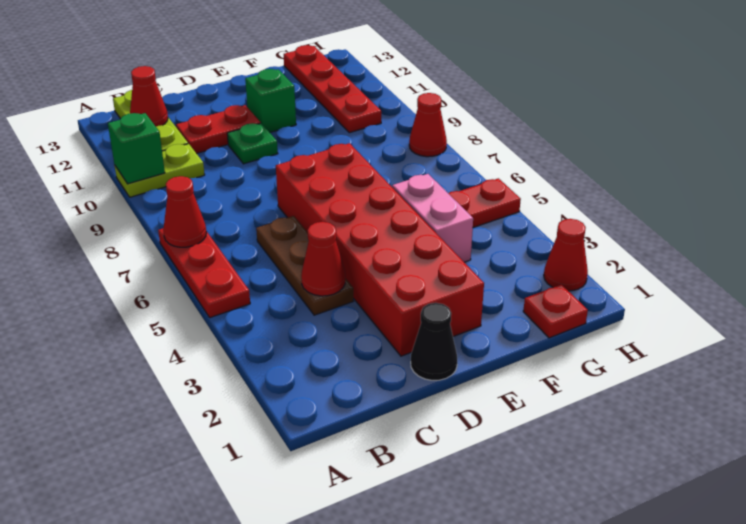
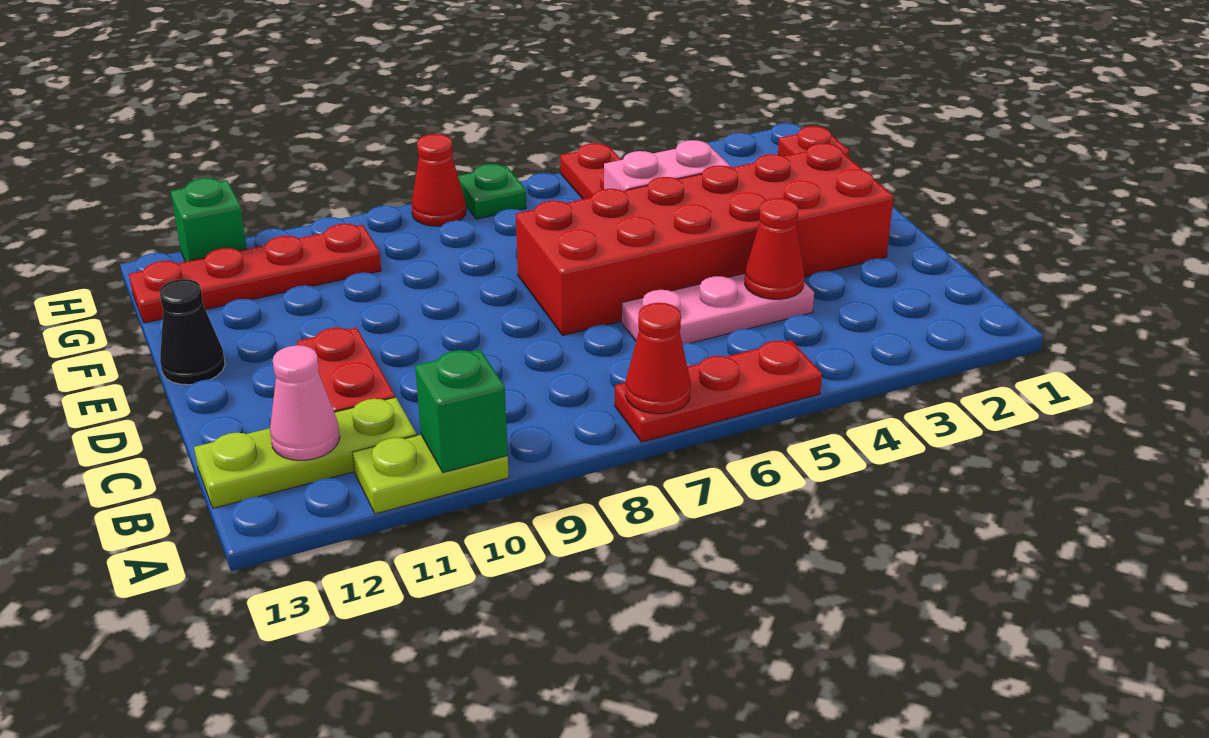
lime 1x2 plate [115,144,205,197] -> lime 1x2 plate turned to [352,435,509,514]
red 1x1 cone [130,66,168,127] -> pink 1x1 cone [270,345,340,460]
brown 1x3 plate [256,216,353,315] -> pink 1x3 plate [621,274,814,344]
black 1x1 cone [411,303,457,380] -> black 1x1 cone moved to [160,279,225,385]
green 1x1 plate [227,123,278,164] -> green 1x1 plate moved to [458,164,526,219]
green 1x1 brick [245,69,296,132] -> green 1x1 brick moved to [171,178,247,262]
red 1x1 cone [544,219,588,291] -> none

